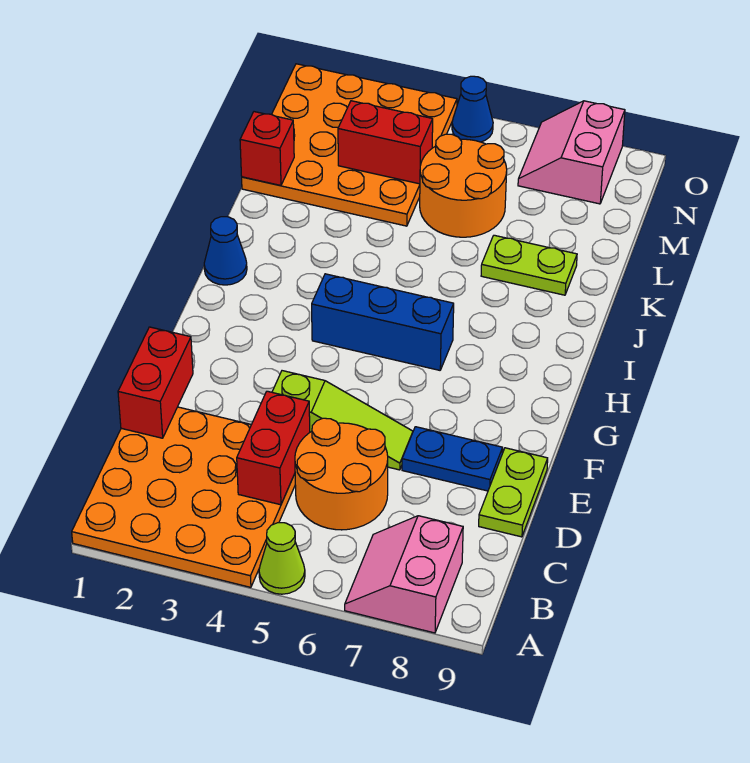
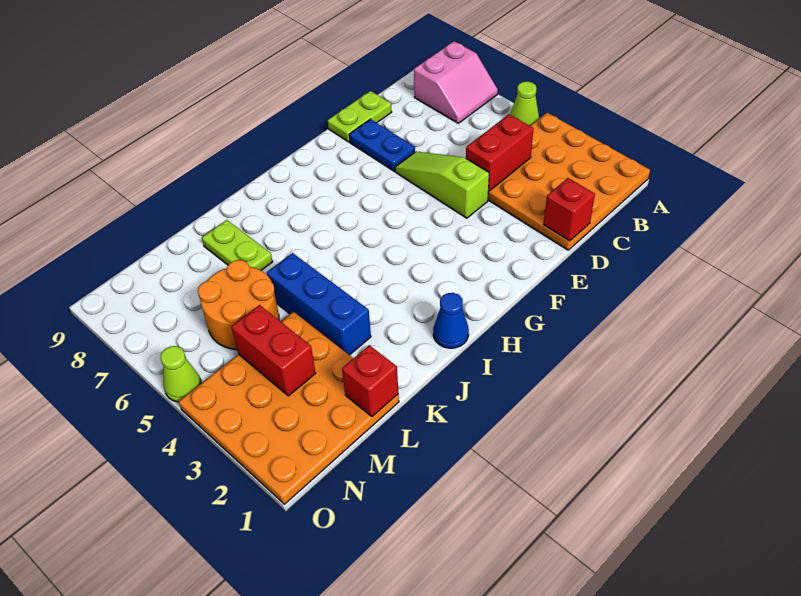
orange 2x2 round brick [295,418,388,530] -> none
red 1x2 brick [118,327,193,438] -> red 1x1 brick [543,178,595,241]
blue 1x3 brick [312,274,454,370] -> blue 1x3 brick moved to [267,253,371,355]
pink 2x2 slope [518,101,625,204] -> none
blue 1x1 cone [452,76,493,142] -> lime 1x1 cone [160,346,201,402]

